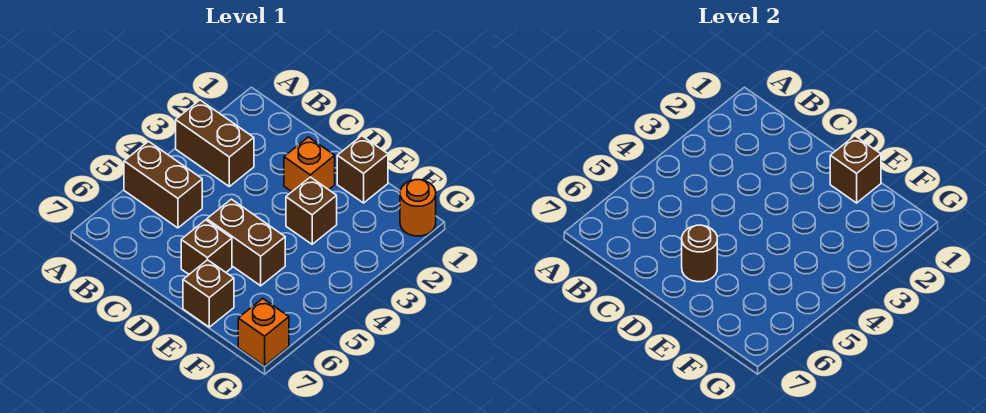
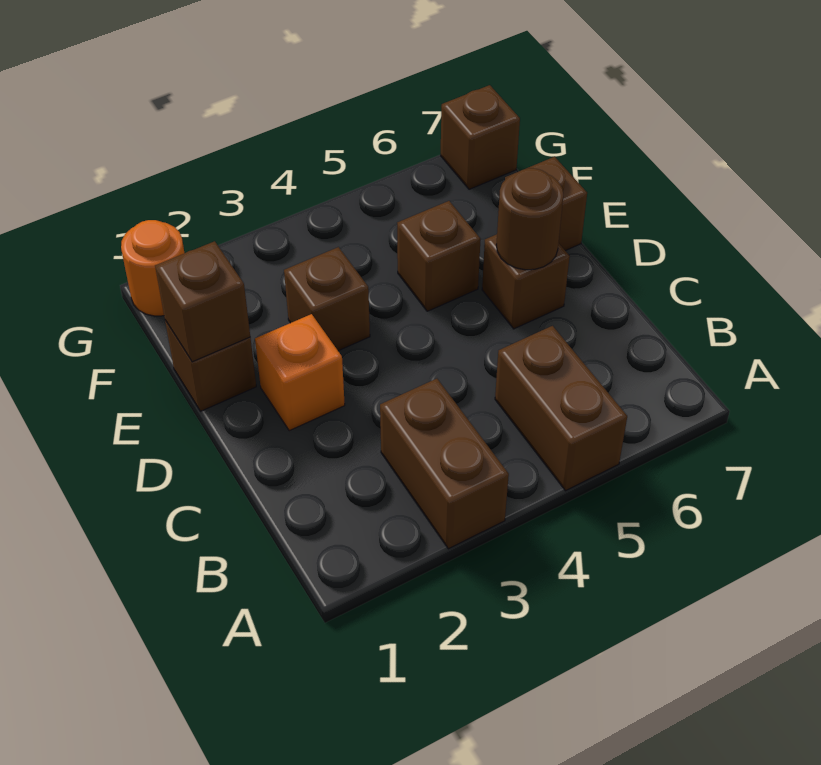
brown 1x2 brick [207,199,285,286] -> brown 1x1 brick [397,201,481,311]
orange 1x1 brick [238,299,289,366] -> brown 1x1 brick [441,85,520,189]

